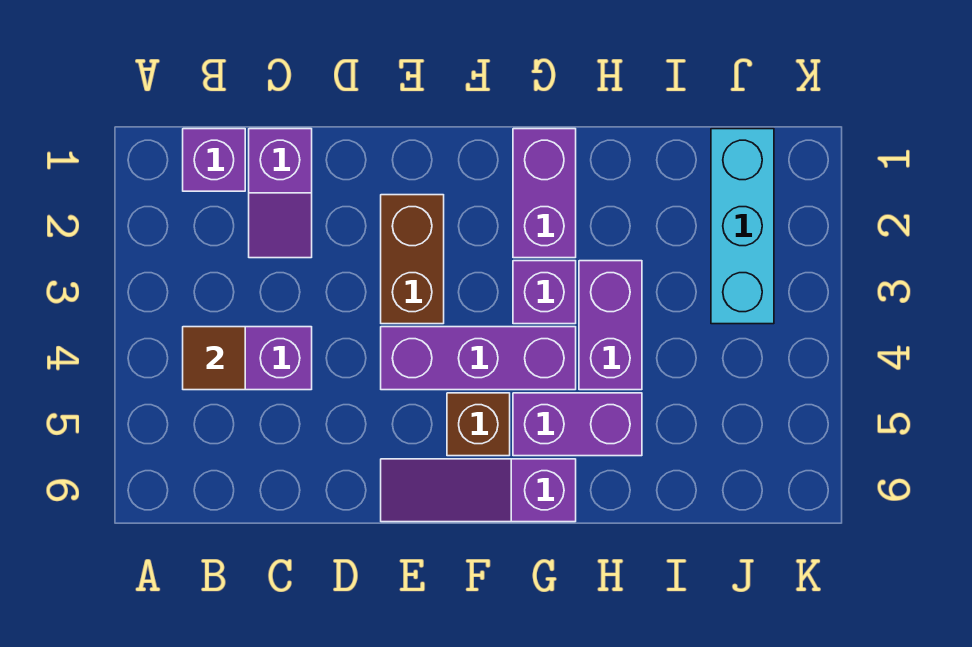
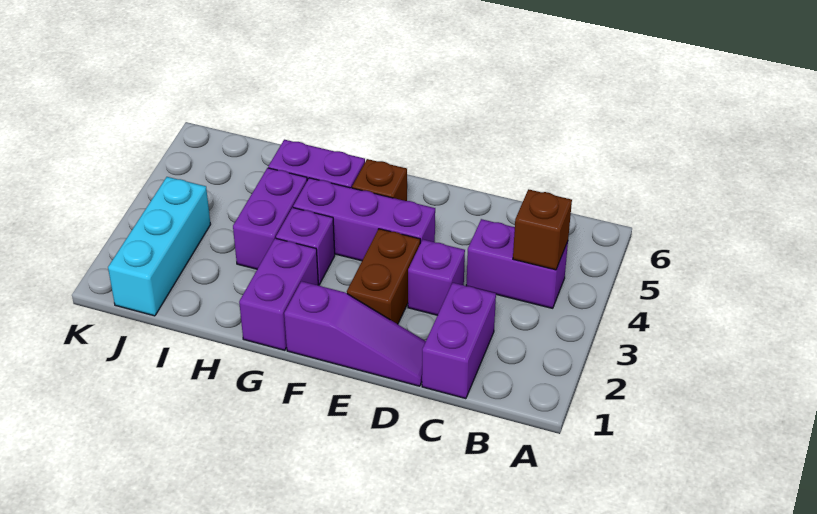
purple 1x1 brick [183,129,245,191] -> purple 1x1 brick moved to [408,240,465,315]
brown 1x1 tile [183,327,245,390] -> brown 1x1 brick [513,189,572,270]
purple 1x2 slope [249,129,312,258] -> purple 1x2 brick [422,283,496,399]
purple 1x3 slope [381,459,576,522] -> purple 1x3 slope moved to [284,281,426,386]

